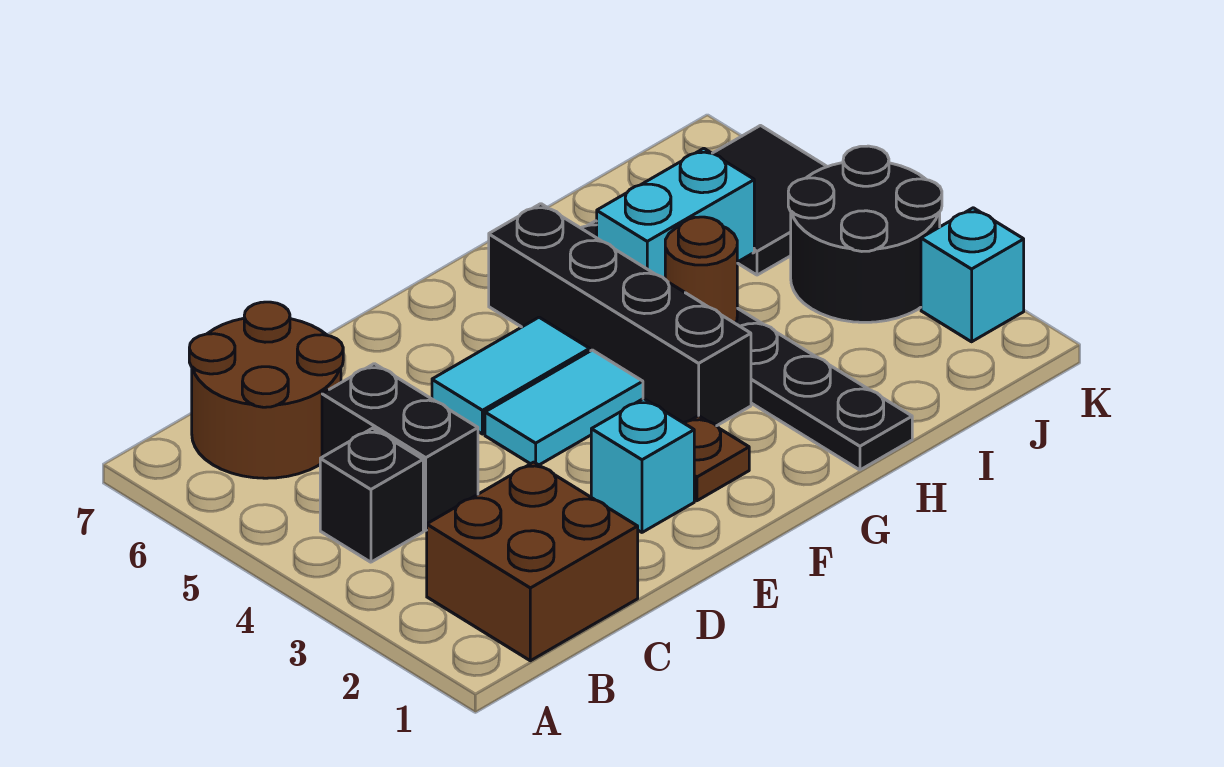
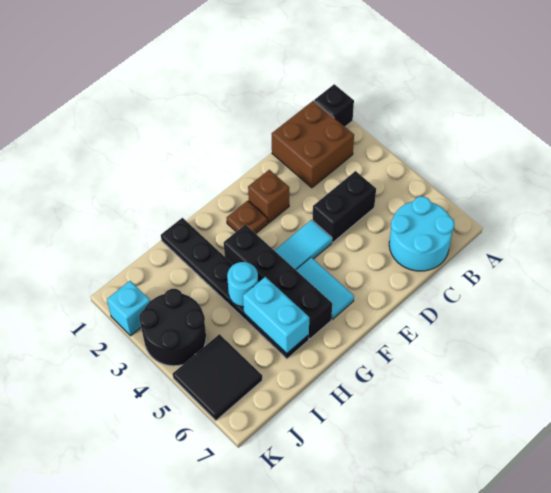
black 1x1 brick [320,428,423,562] -> black 1x1 brick moved to [314,84,354,127]
brown 2x2 round brick [189,302,343,478] -> cyan 2x2 round brick [389,196,454,271]
black 1x2 brick [322,364,478,530] -> black 1x2 brick turned to [313,171,376,242]
cyan 1x1 brick [591,399,694,532] -> brown 1x1 brick [248,170,289,223]
cyan 1x2 tile [432,317,590,434] -> cyan 1x2 tile turned to [296,257,354,319]
brown 1x1 round brick [665,217,737,323] -> cyan 1x1 round brick [227,262,258,307]
cyan 1x2 brick [597,148,754,279] -> cyan 1x2 brick turned to [243,277,309,353]

